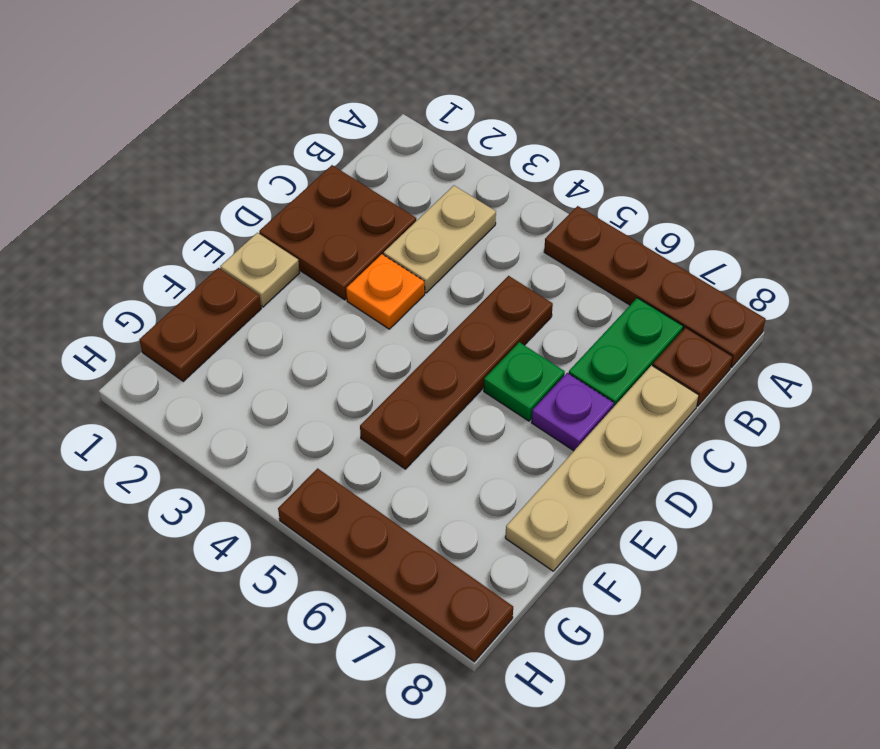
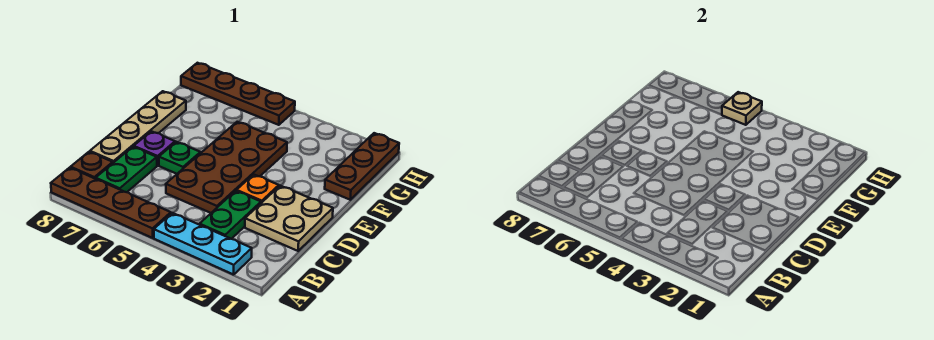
none -> cyan 1x3 plate [154,213,252,275]
tan 1x2 plate [384,185,496,293] -> green 1x2 plate [200,191,261,239]
brown 2x2 plate [259,165,416,300] -> tan 2x2 plate [245,186,333,251]
brown 1x4 plate [360,276,553,469] -> brown 2x4 plate [166,122,287,213]
tan 1x1 plate [220,233,300,307] -> tan 1x1 plate moved to [722,92,762,125]
brown 1x2 plate [139,268,261,381] -> brown 1x3 plate [325,133,399,200]

